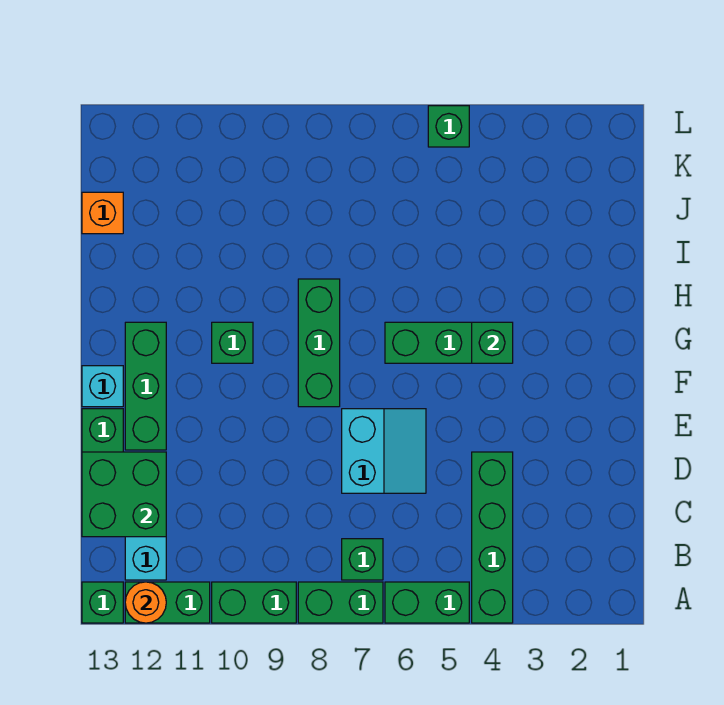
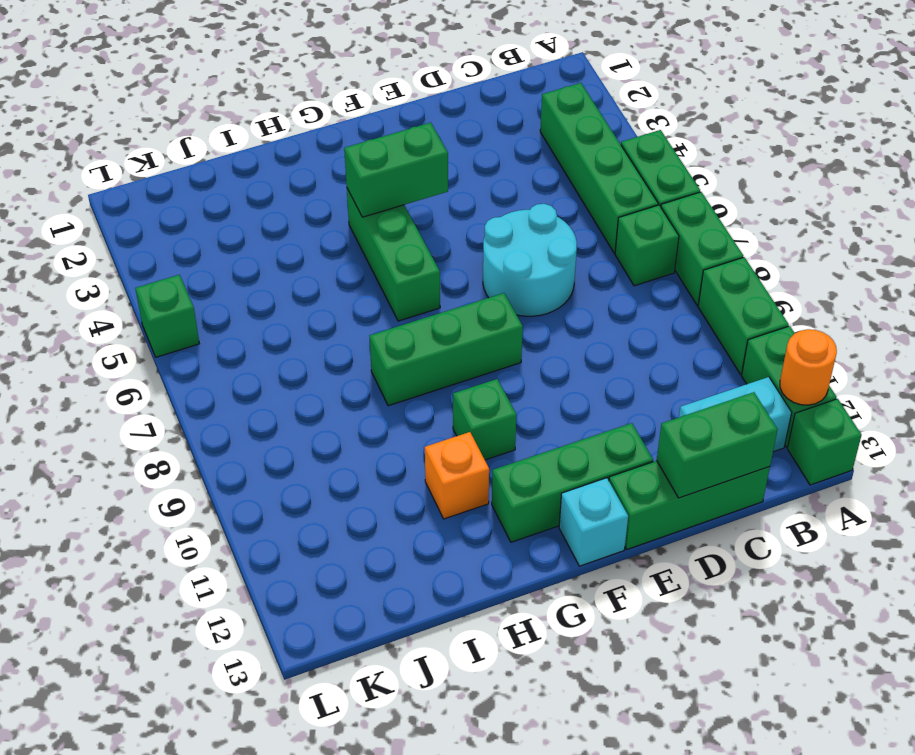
green 1x4 brick [472,452,513,623] -> green 1x4 brick turned to [540,83,658,253]
green 2x2 brick [82,452,166,537] -> green 1x2 brick [657,392,778,498]
cyan 2x2 slope [342,409,426,493] -> cyan 2x2 round brick [483,204,577,316]
green 1x1 brick [472,322,513,363] -> green 1x2 brick [344,123,448,217]
orange 1x1 brick [82,192,123,234] -> orange 1x1 brick moved to [425,432,489,519]

